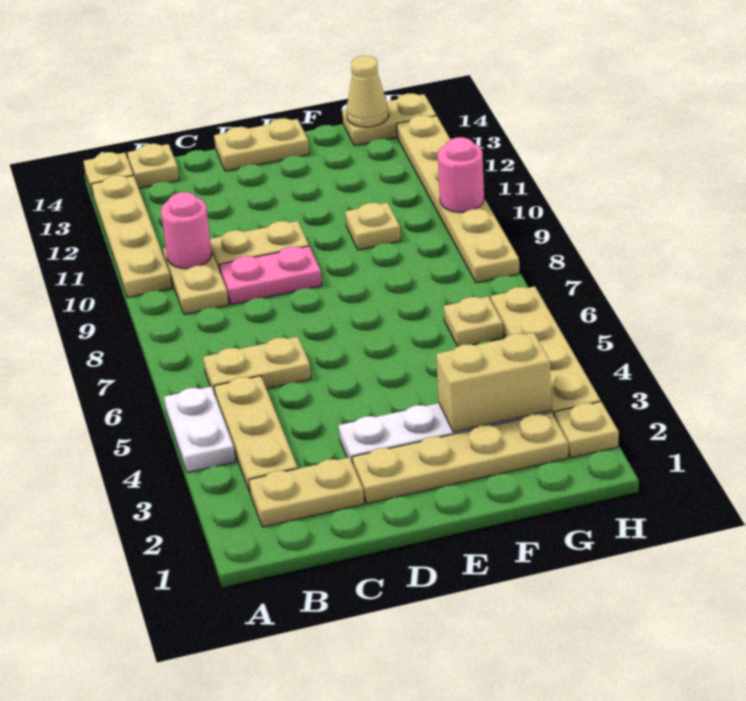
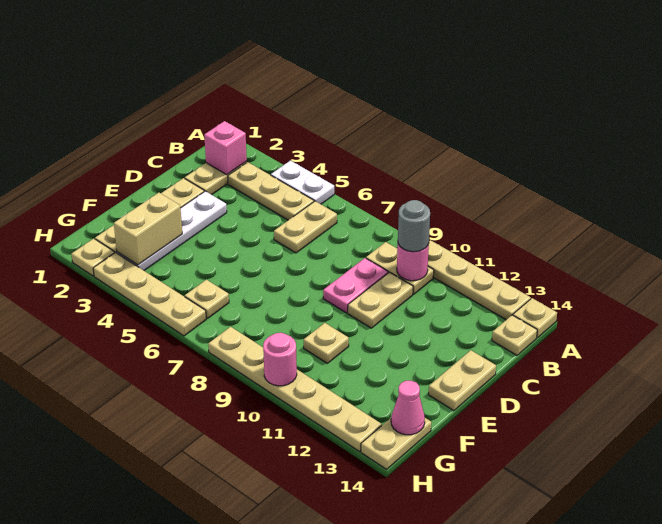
none -> pink 1x1 brick [204,121,247,174]
none -> grey 1x1 round brick [398,200,430,252]
tan 1x1 cone [346,56,389,127] -> pink 1x1 cone [391,381,425,435]

